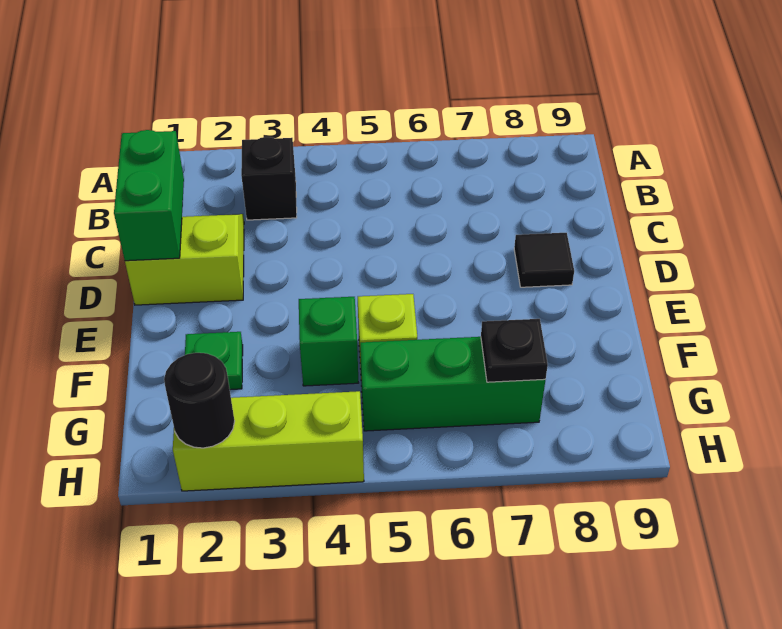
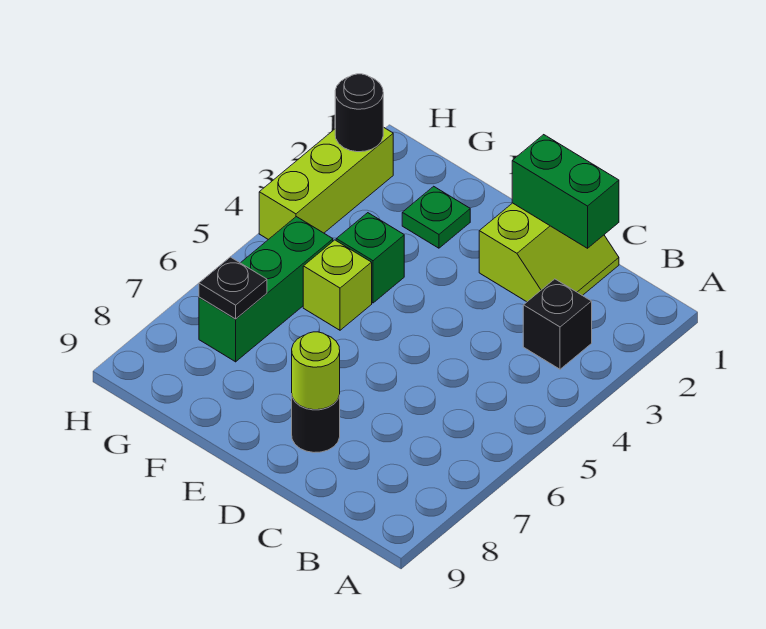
black 1x1 tile [514,233,574,287] -> black 1x1 round brick [292,395,340,452]
none -> lime 1x1 round brick [292,332,340,410]

